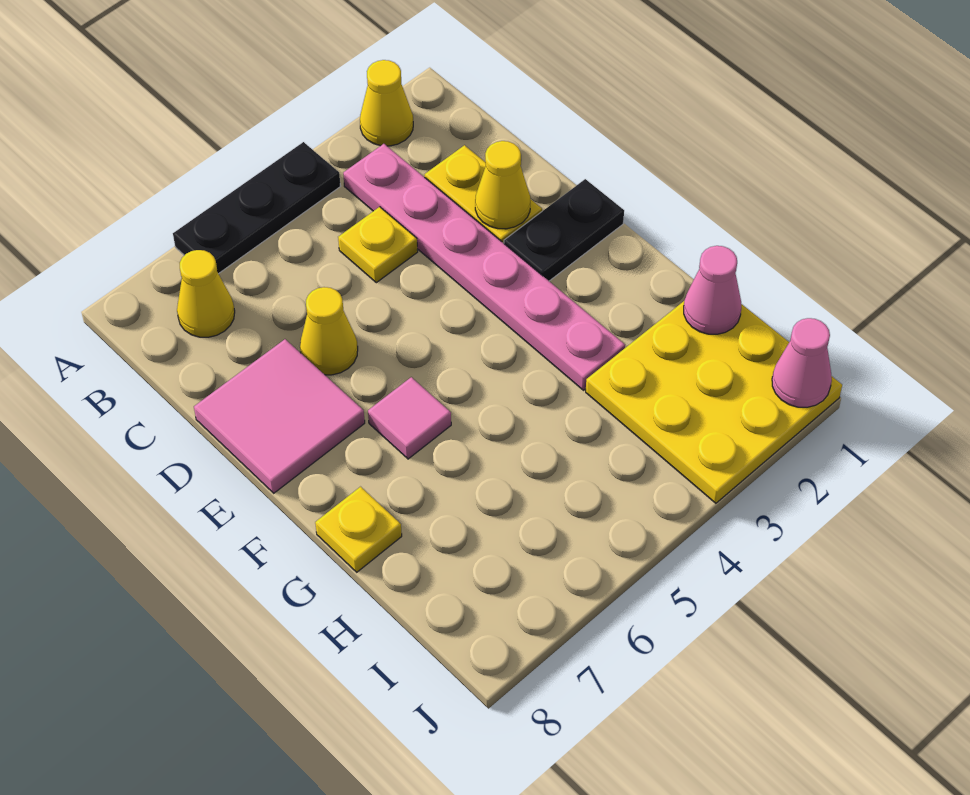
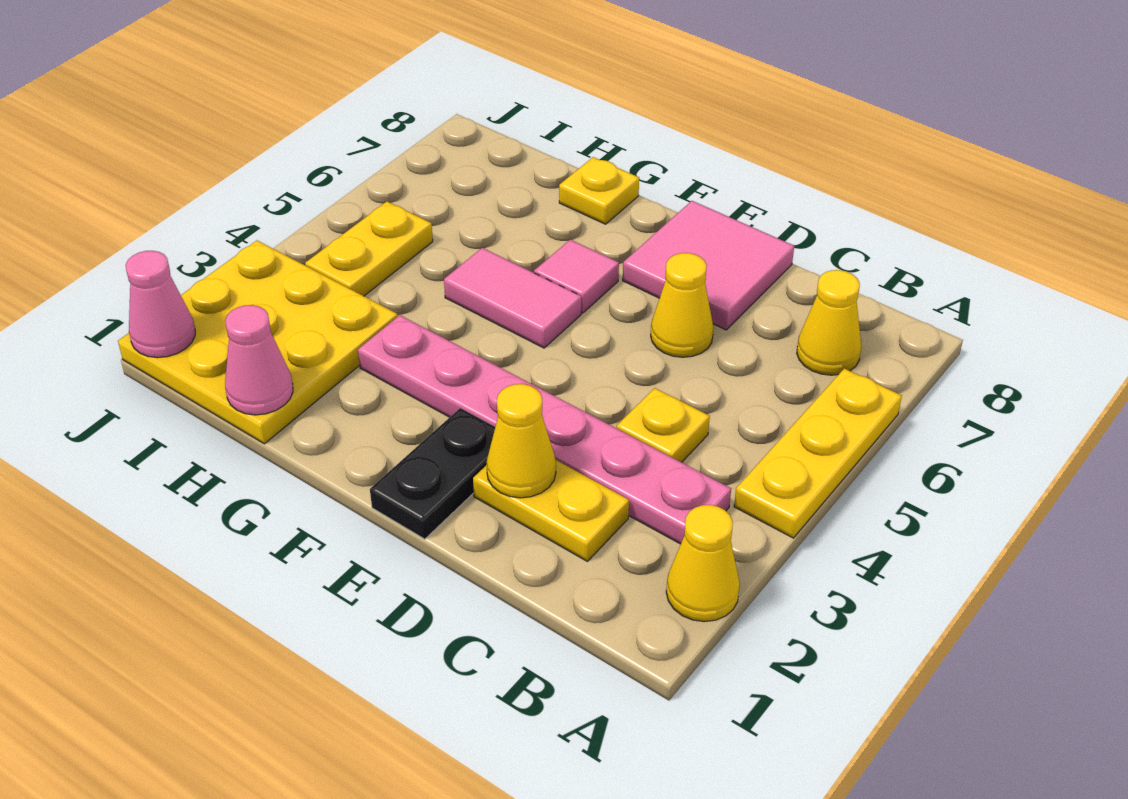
black 1x3 plate [173,142,340,274] -> yellow 1x3 plate [734,368,902,538]
none -> pink 1x2 tile [444,248,581,348]
none -> yellow 1x2 plate [305,202,433,296]

